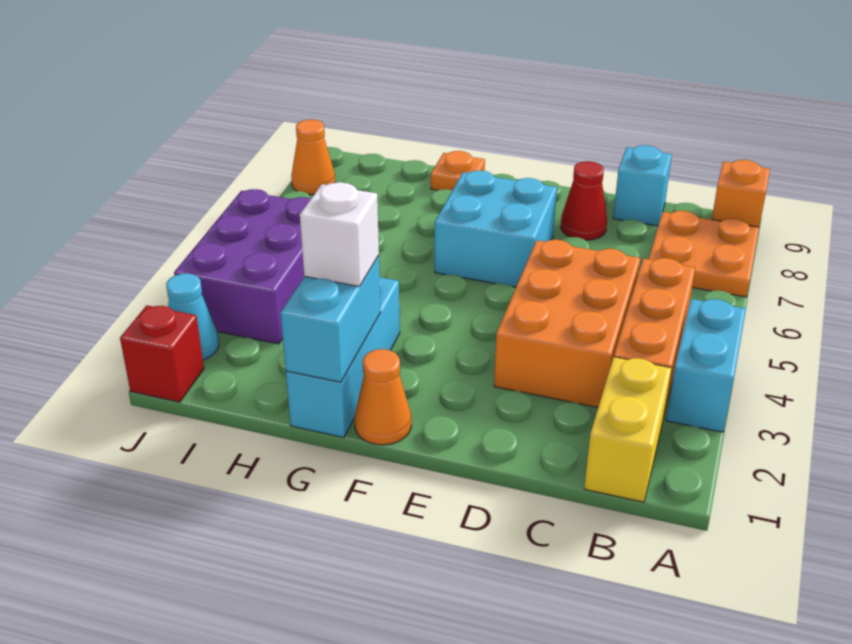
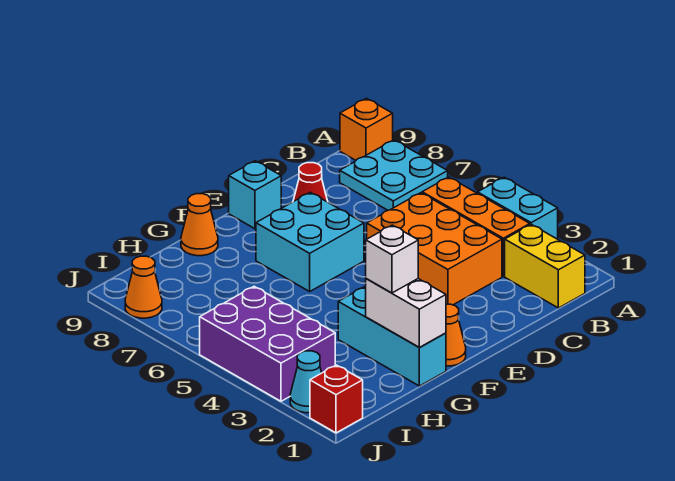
orange 2x2 plate [649,211,759,297] -> cyan 2x2 plate [340,140,448,210]
cyan 1x1 brick [613,145,672,226] -> cyan 1x1 brick moved to [229,161,281,229]
cyan 1x2 brick [280,256,381,382] -> white 1x2 brick [366,279,446,348]
orange 1x1 plate [431,151,485,190] -> orange 1x1 cone [181,194,218,256]

